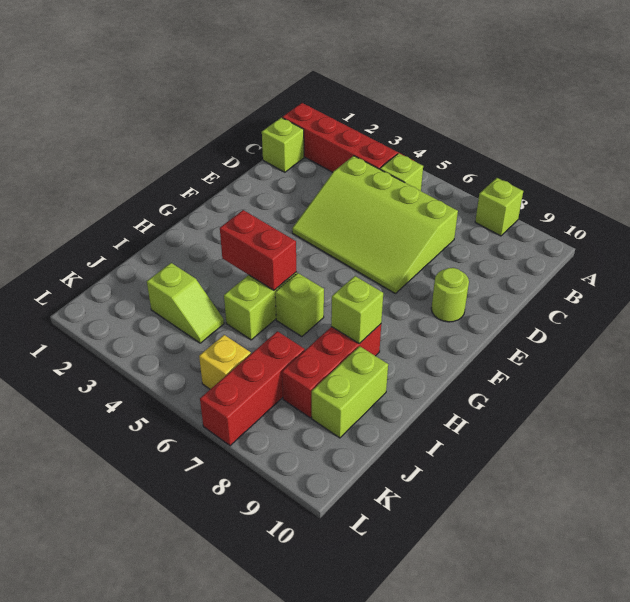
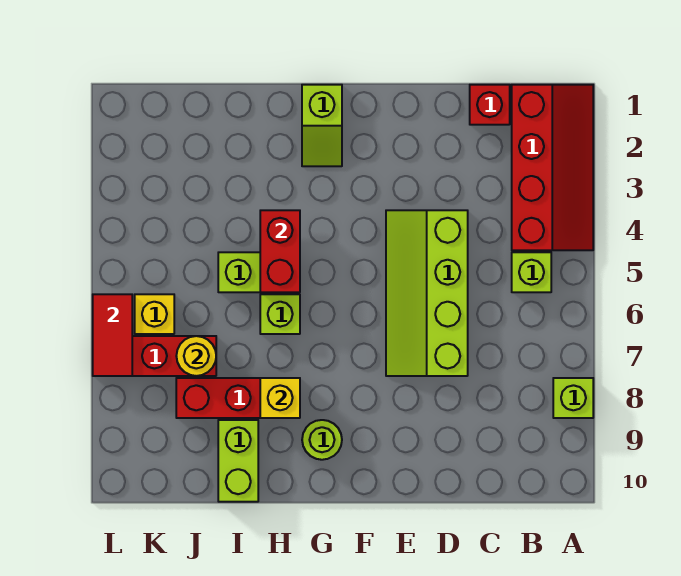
lime 1x1 brick [262,118,304,172] -> red 1x1 brick [470,85,510,125]
lime 3x4 slope [292,156,458,294] -> lime 2x4 slope [386,210,468,376]
lime 1x1 round brick [431,268,469,322] -> lime 1x1 round brick moved to [302,420,342,460]
lime 1x1 brick [331,276,383,344] -> yellow 1x1 brick [260,378,300,418]
lime 1x2 brick [312,346,388,438] -> lime 1x2 brick turned to [218,420,258,502]
lime 1x2 slope [147,263,224,343] -> lime 1x2 slope moved to [302,85,342,166]
none -> yellow 1x1 round brick [176,336,216,376]
none -> red 1x2 tile [93,294,132,376]

